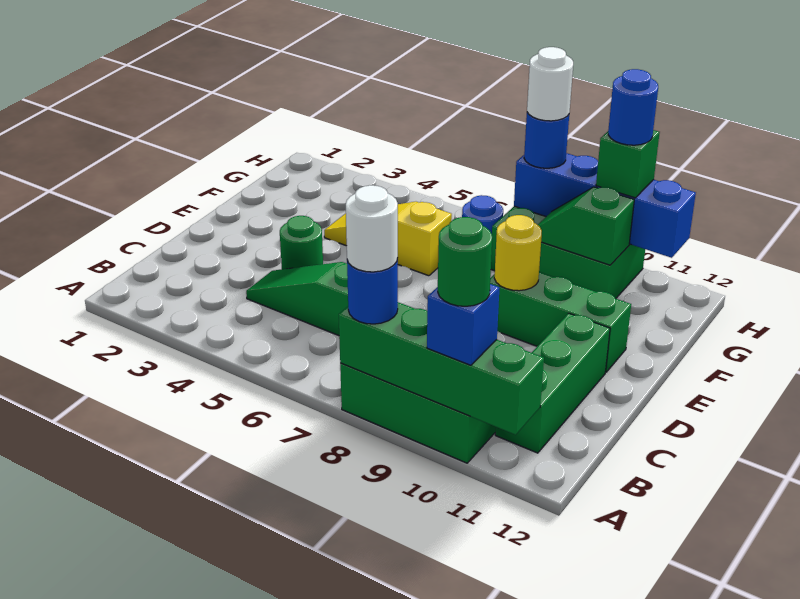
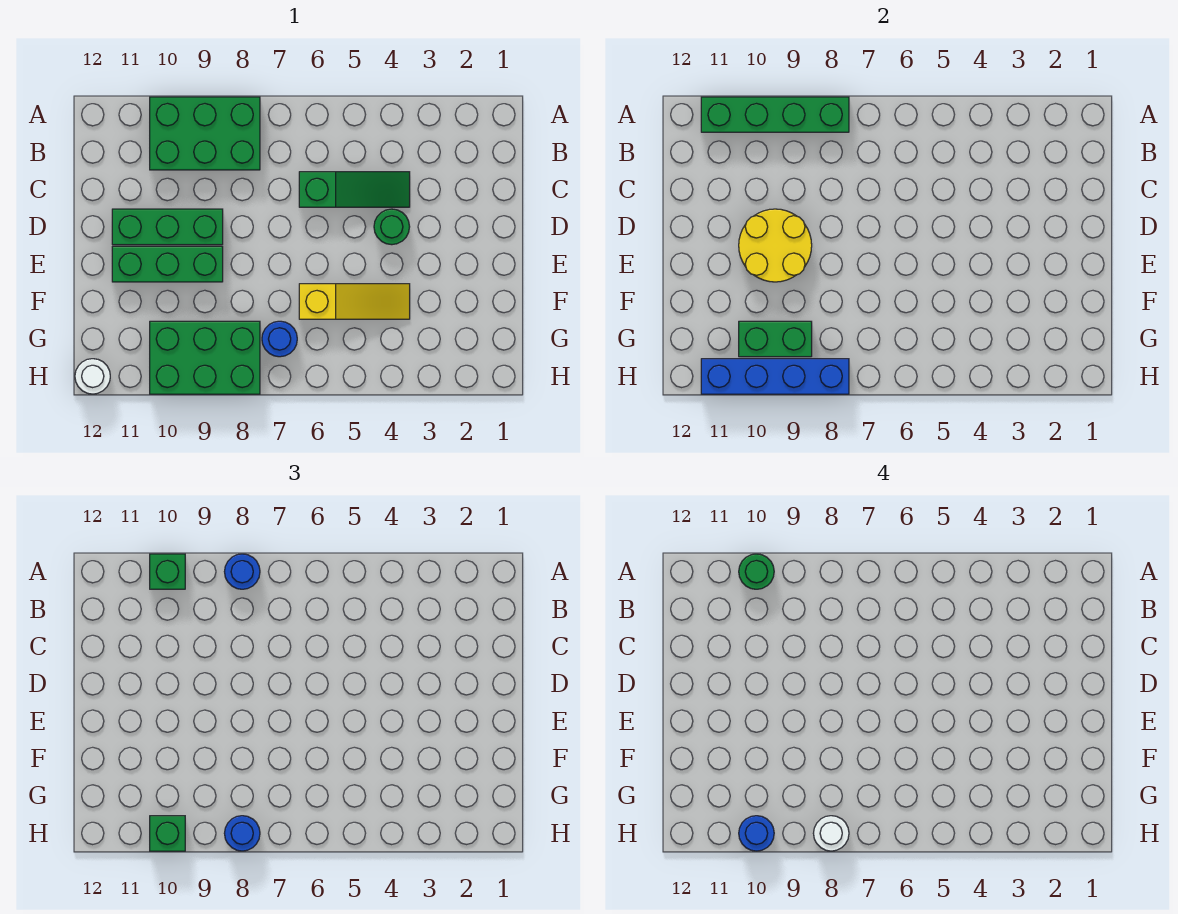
white 1x1 round brick [346,185,398,272] -> white 1x1 round brick moved to [75,359,110,394]
blue 1x1 brick [427,284,499,365] -> green 1x1 brick [150,554,185,589]
green 1x3 brick [495,313,610,453] -> green 1x3 brick turned to [112,209,223,245]
yellow 1x1 round brick [494,215,542,291] -> yellow 2x2 round brick [739,209,812,282]
green 1x2 slope [538,187,634,265] -> green 1x2 brick [739,321,812,357]

